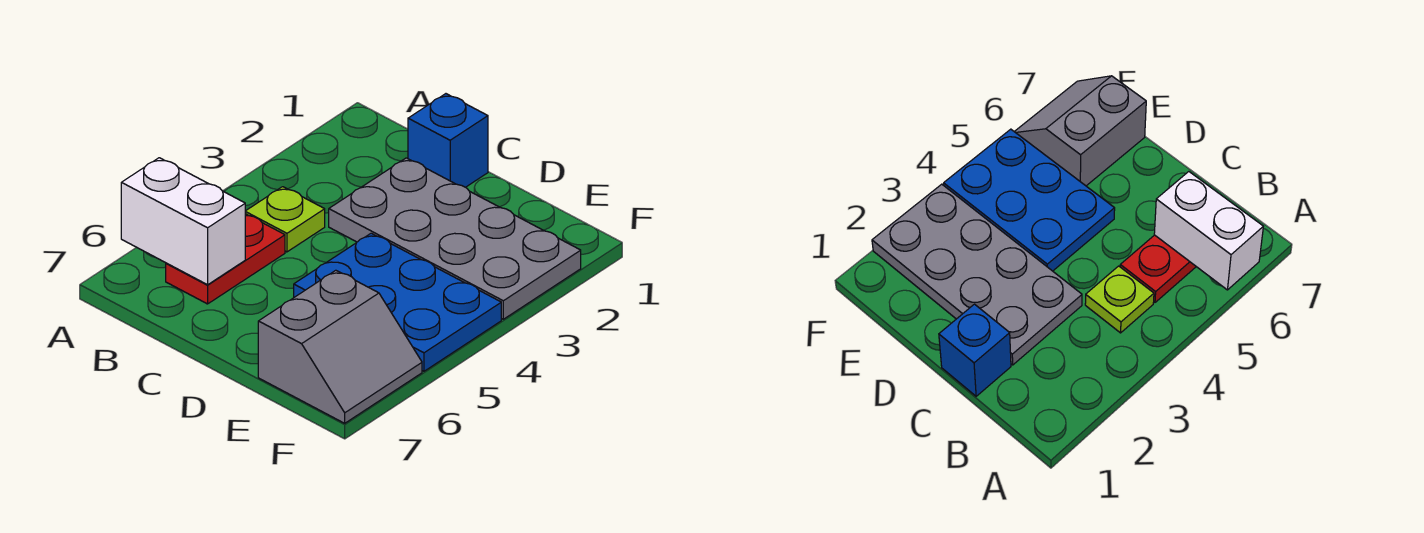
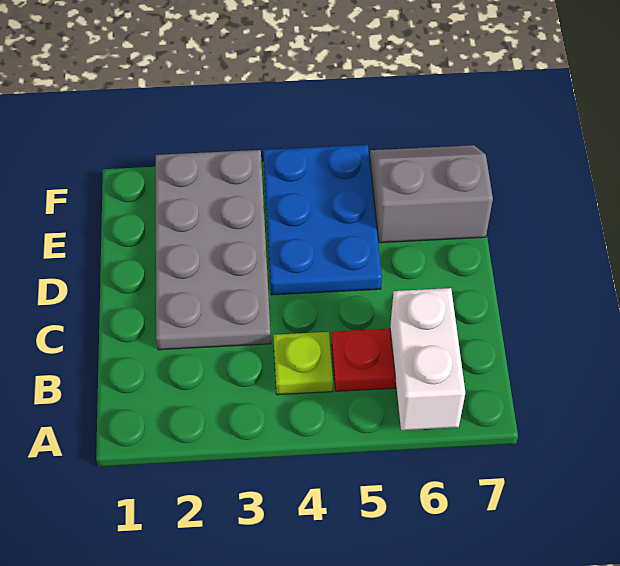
blue 1x1 brick [408,94,488,187] -> none

